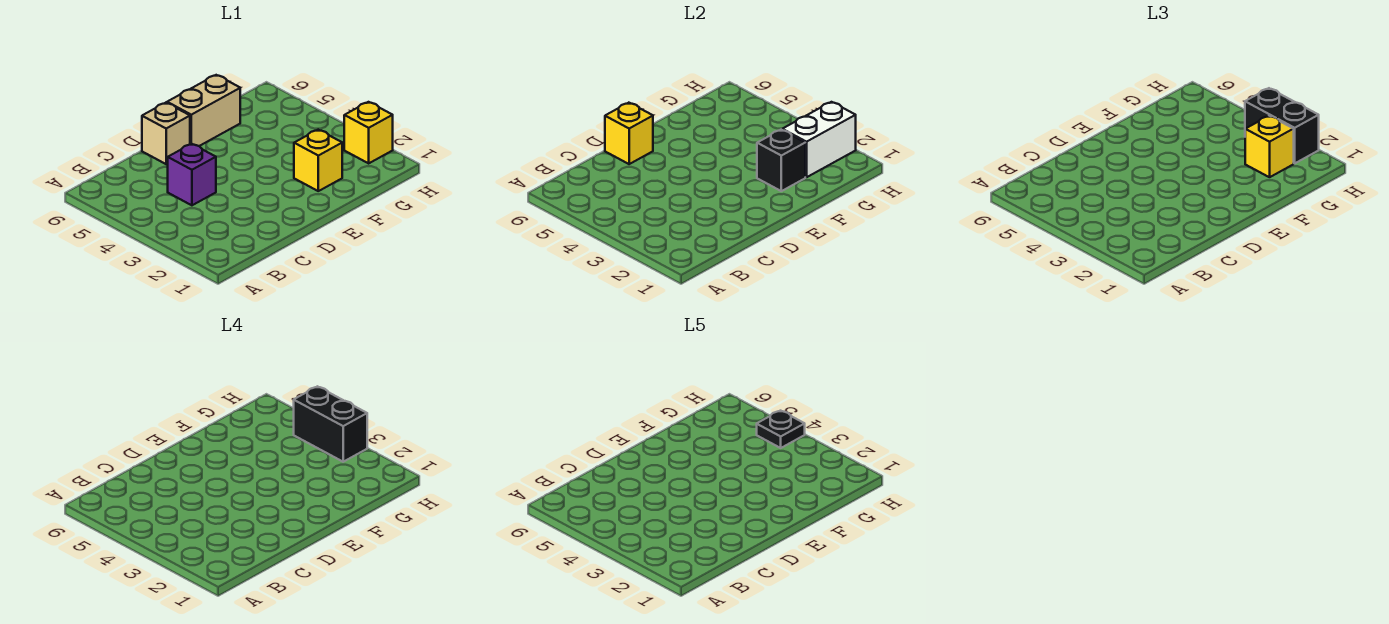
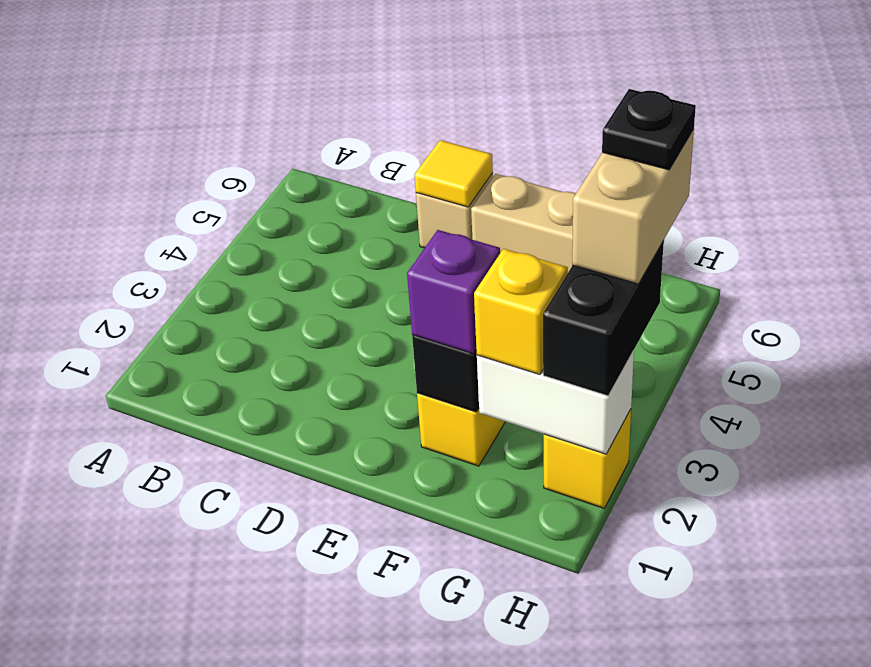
purple 1x1 brick [168,144,216,205] -> purple 1x1 brick moved to [407,230,500,354]
yellow 1x1 brick [605,103,653,164] -> yellow 1x1 tile [414,140,493,207]
black 1x2 brick [294,386,367,462] -> tan 1x2 brick [572,129,694,284]

